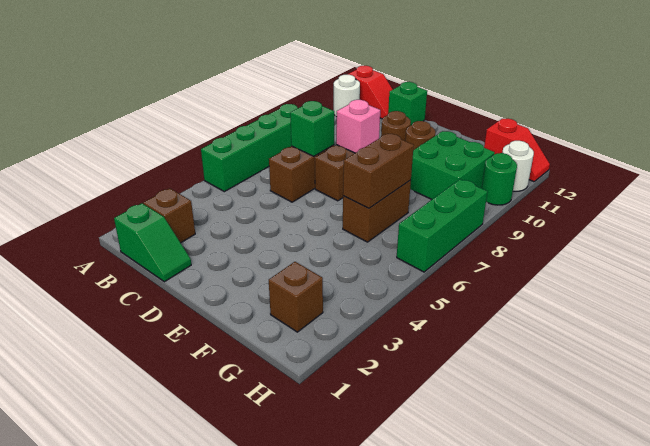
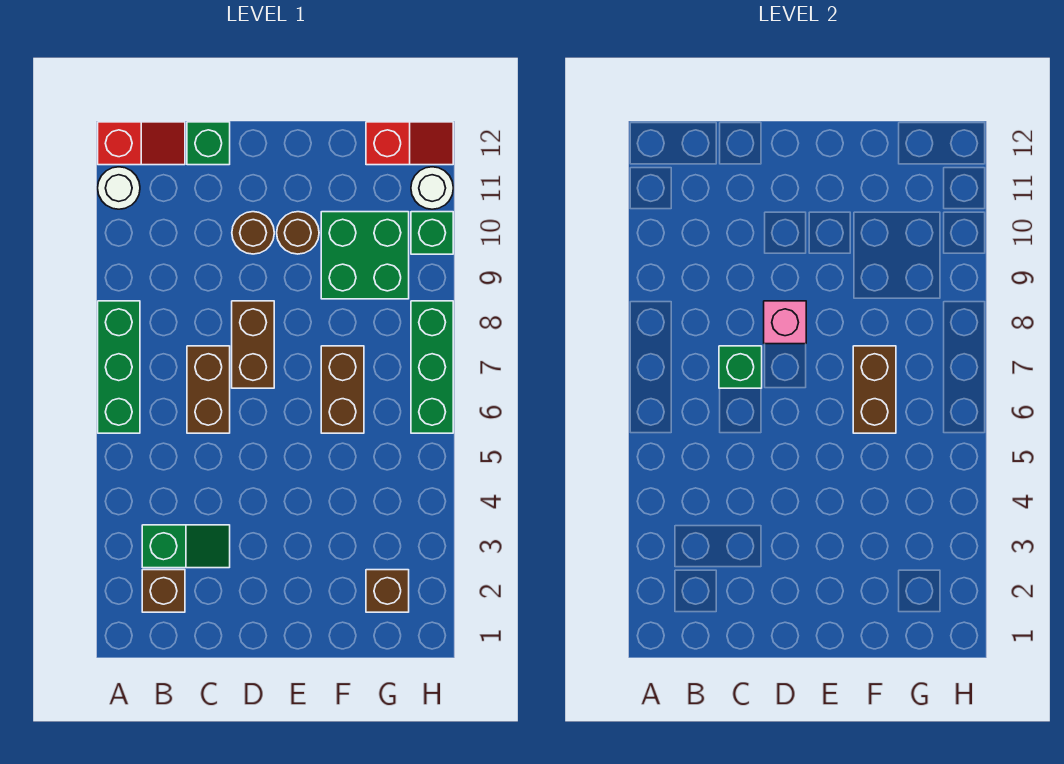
green 1x4 brick [201,104,297,192] -> green 1x3 brick [98,301,140,433]
green 1x2 slope [114,203,191,282] -> green 1x2 slope moved to [142,525,230,568]
green 1x1 round brick [482,153,517,205] -> green 1x1 brick [411,212,453,254]

